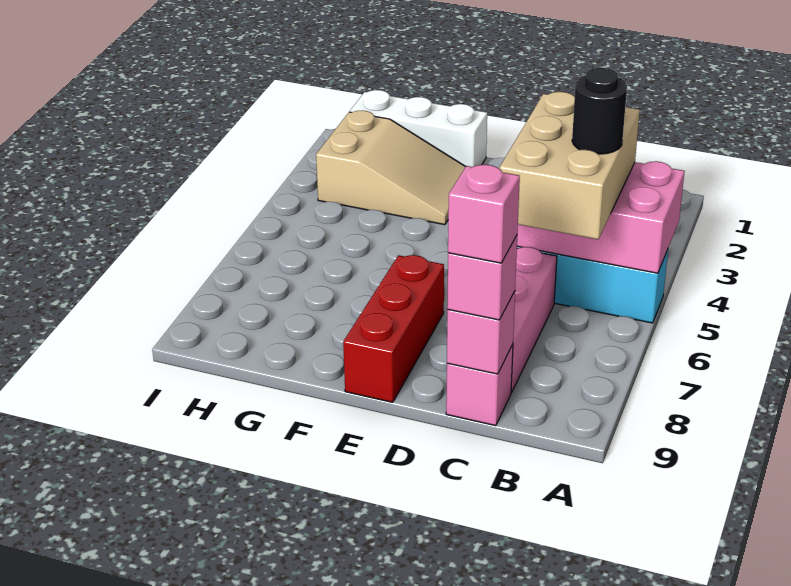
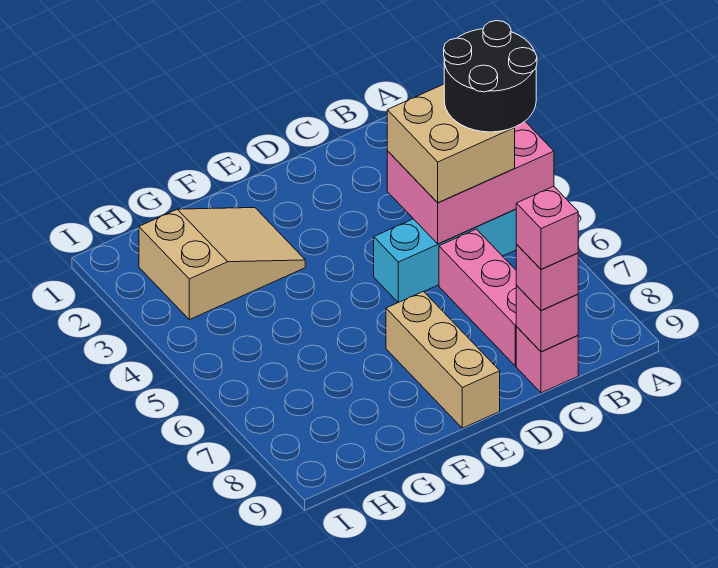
tan 2x3 brick [500,92,640,239] -> tan 2x2 brick [387,84,515,203]
black 1x1 round brick [572,68,627,154] -> black 2x2 round brick [444,21,537,132]
red 1x3 brick [343,255,444,402] -> tan 1x3 brick [386,291,500,428]
white 1x3 brick [350,90,487,167] -> none

